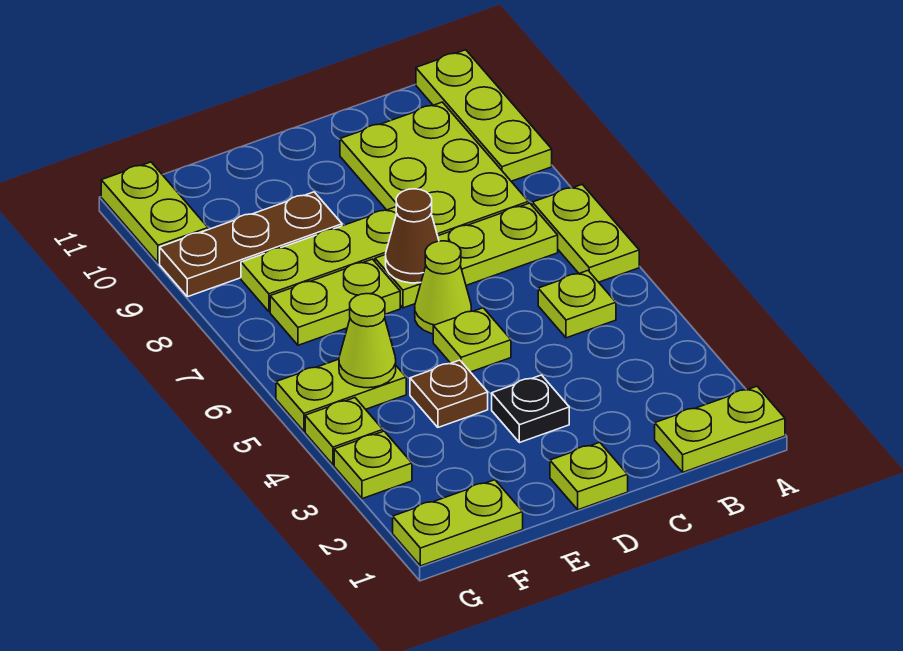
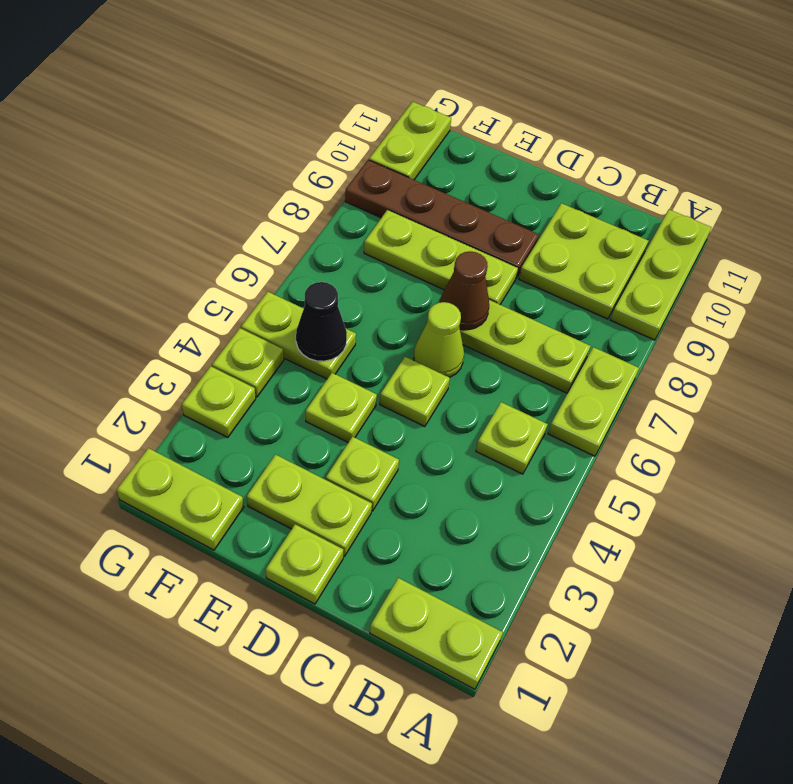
lime 2x3 plate [340,102,529,236] -> lime 2x2 plate [519,203,648,319]
black 1x1 plate [492,375,569,443] -> lime 1x1 plate [326,437,399,511]
brown 1x1 plate [410,360,488,427] -> lime 1x1 plate [306,373,377,442]
lime 1x2 plate [270,259,400,345] -> lime 1x2 plate moved to [247,455,372,556]
brown 1x3 plate [160,192,342,297] -> brown 1x4 plate [345,160,539,278]
lime 1x1 cone [339,294,396,388] -> black 1x1 cone [296,282,347,361]

